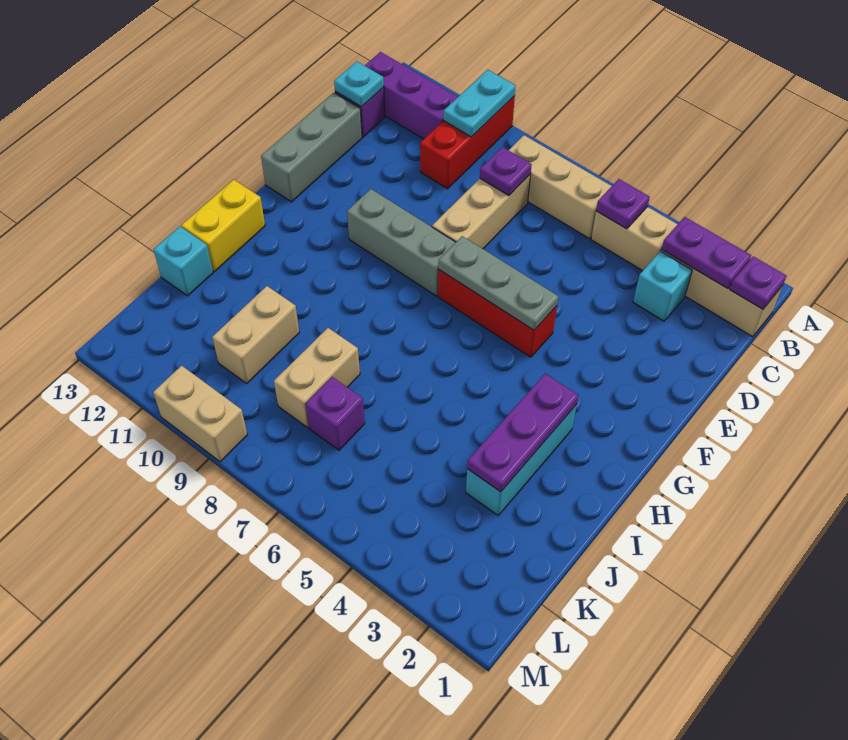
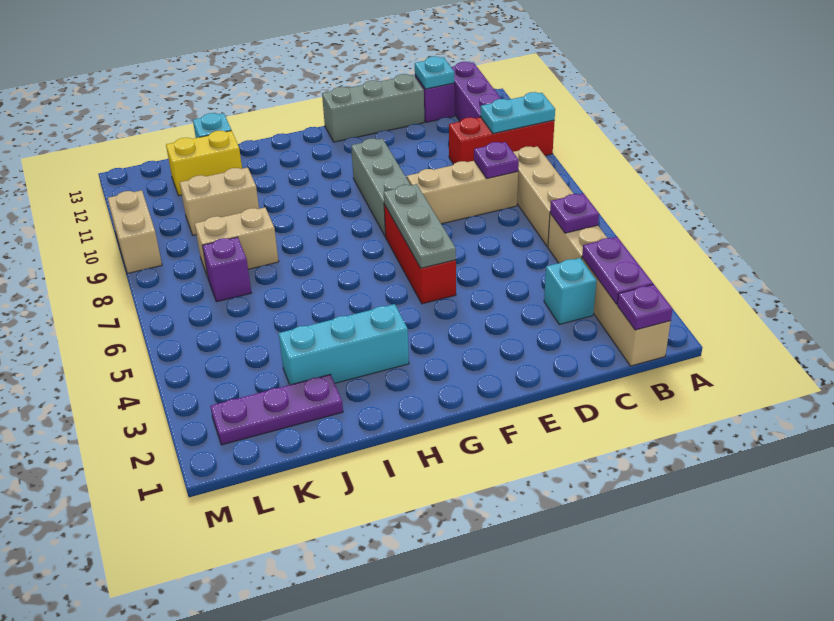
purple 1x3 plate [467,374,578,492] -> purple 1x3 plate moved to [210,374,343,445]
yellow 1x2 brick [181,180,265,271] -> yellow 1x2 brick moved to [166,131,242,196]

